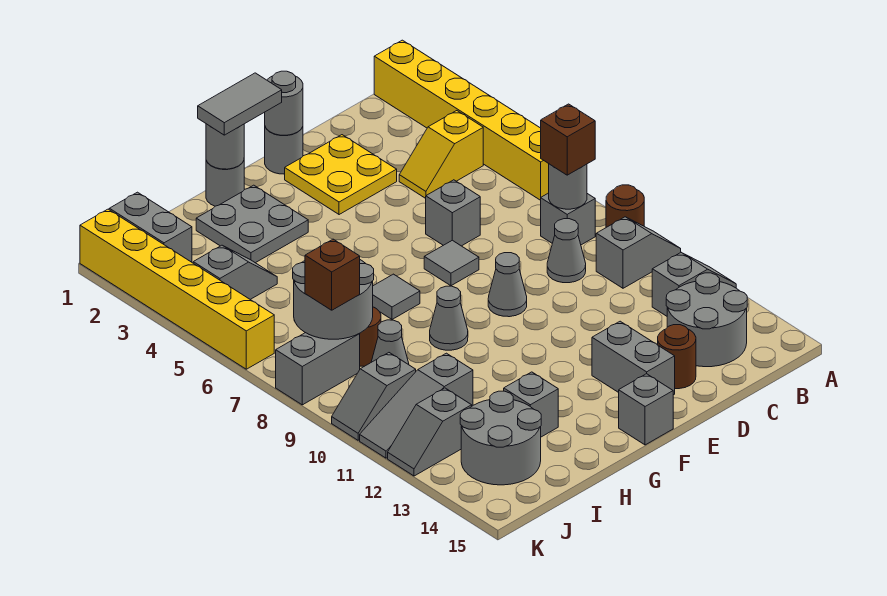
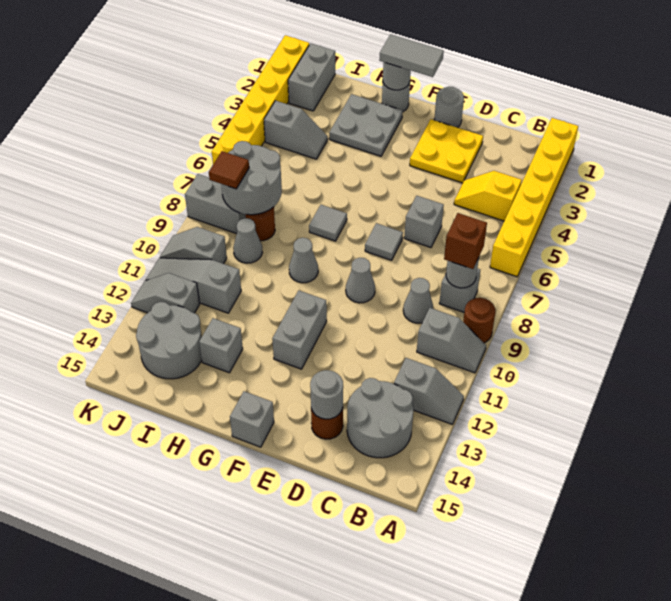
grey 1x1 round brick [265,71,303,135] -> grey 1x1 round brick moved to [310,370,343,419]
grey 1x2 brick [592,321,675,395] -> grey 1x2 brick moved to [272,291,327,369]
brown 1x1 brick [305,239,360,310] -> brown 1x1 tile [209,151,249,189]

